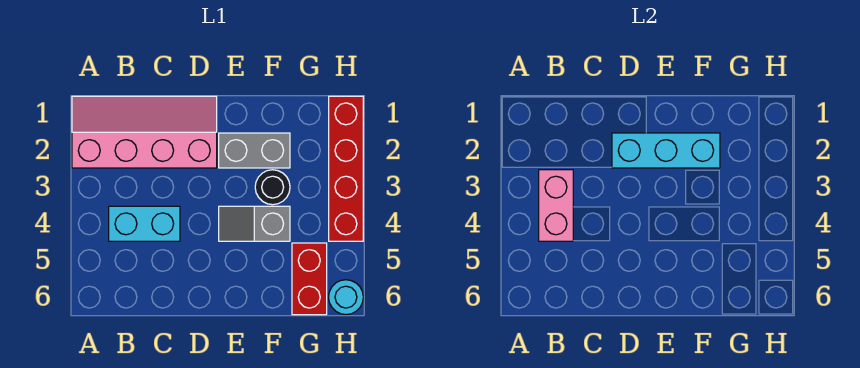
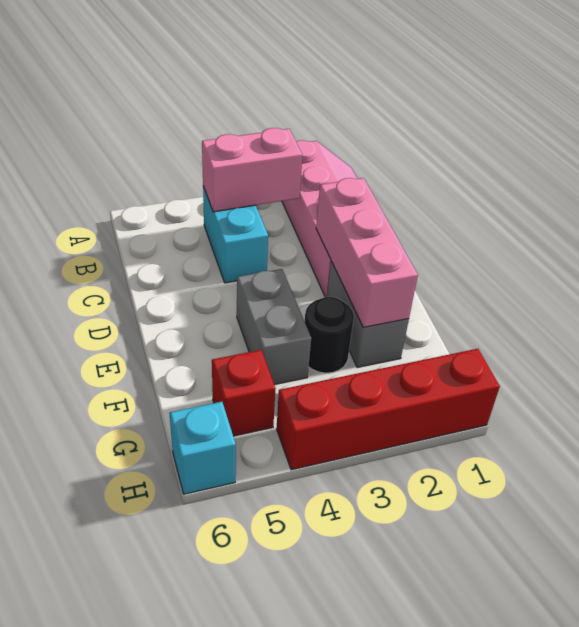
cyan 1x3 brick [612,133,720,168] -> pink 1x3 brick [316,178,418,327]
grey 1x2 slope [219,206,290,241] -> grey 1x2 brick [237,269,311,385]
red 1x2 brick [292,243,327,315] -> red 1x1 brick [212,350,276,436]
cyan 1x1 round brick [329,280,363,315] -> cyan 1x1 brick [170,402,236,494]

